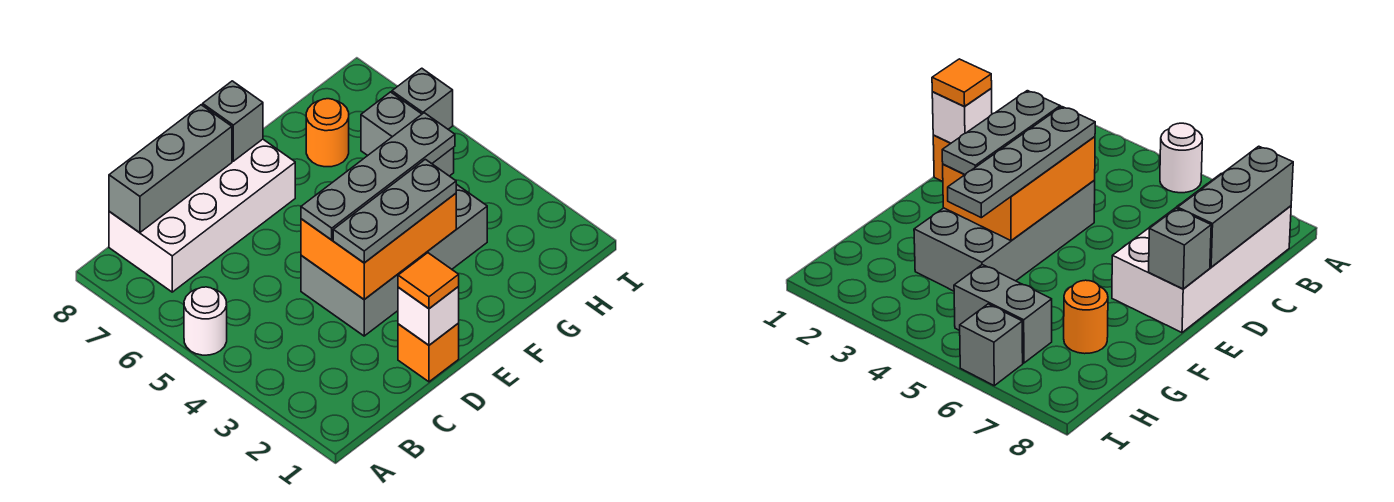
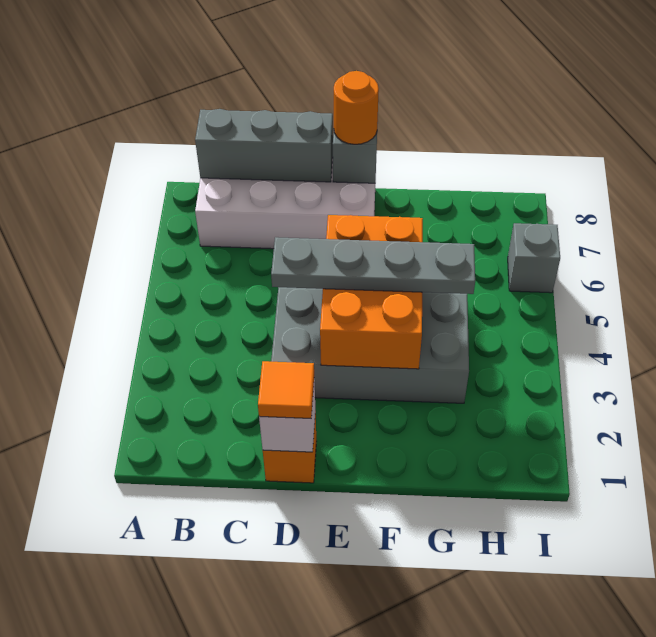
white 1x1 round brick [184,287,227,355] -> none
orange 2x3 brick [301,193,456,299] -> orange 2x3 brick turned to [320,215,423,369]
grey 1x3 plate [333,159,456,263] -> none
orange 1x1 round brick [306,99,349,167] -> orange 1x1 round brick moved to [334,71,379,144]
grey 1x2 brick [361,92,454,176] -> none

